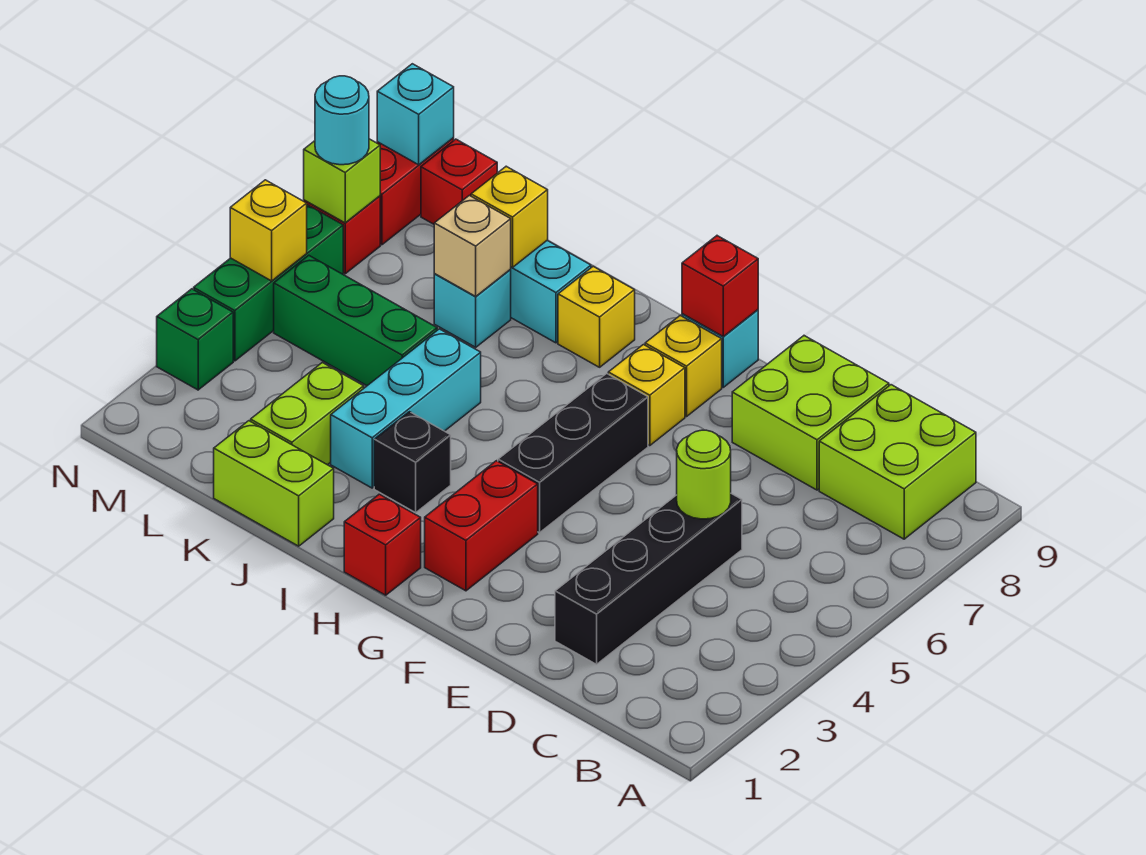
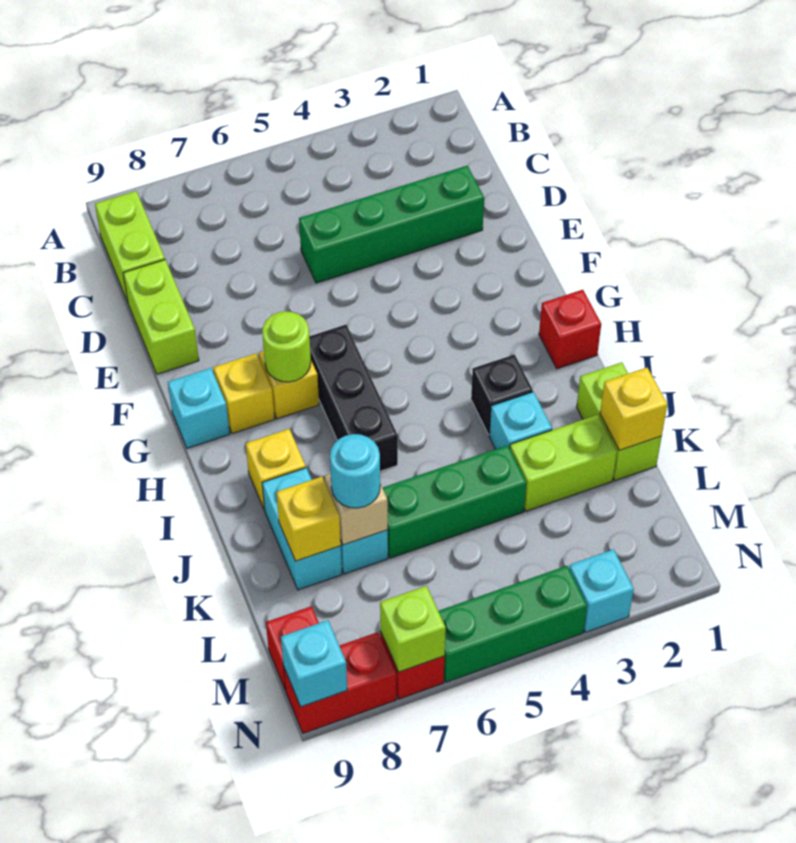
lime 2x2 brick [819,385,976,539] -> lime 1x2 brick [95,191,165,302]
black 1x4 brick [555,494,742,664] -> green 1x4 brick [299,166,484,283]
lime 1x1 round brick [677,430,731,519] -> lime 1x1 round brick moved to [262,311,311,382]
lime 2x2 brick [732,336,889,490] -> lime 1x2 brick [123,260,199,374]
red 1x2 brick [425,461,538,591] -> none
black 1x3 brick [498,374,648,533] -> black 1x3 brick turned to [309,325,398,471]
red 1x1 brick [682,236,758,336] -> none
cyan 1x3 brick [331,329,481,488] -> cyan 1x1 brick [489,392,552,449]
green 1x3 brick [274,255,437,386] -> green 1x3 brick turned to [383,445,526,558]
green 1x1 brick [157,289,233,390] -> cyan 1x1 brick [569,549,634,632]
yellow 1x1 brick [230,180,307,281] -> yellow 1x1 brick moved to [600,368,667,450]
cyan 1x1 round brick [315,76,369,165] -> cyan 1x1 round brick moved to [330,434,380,508]

